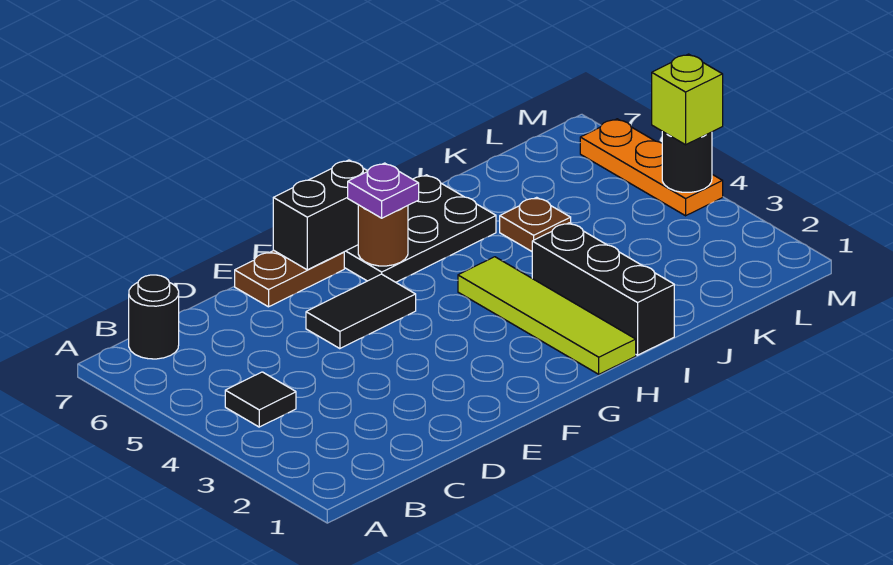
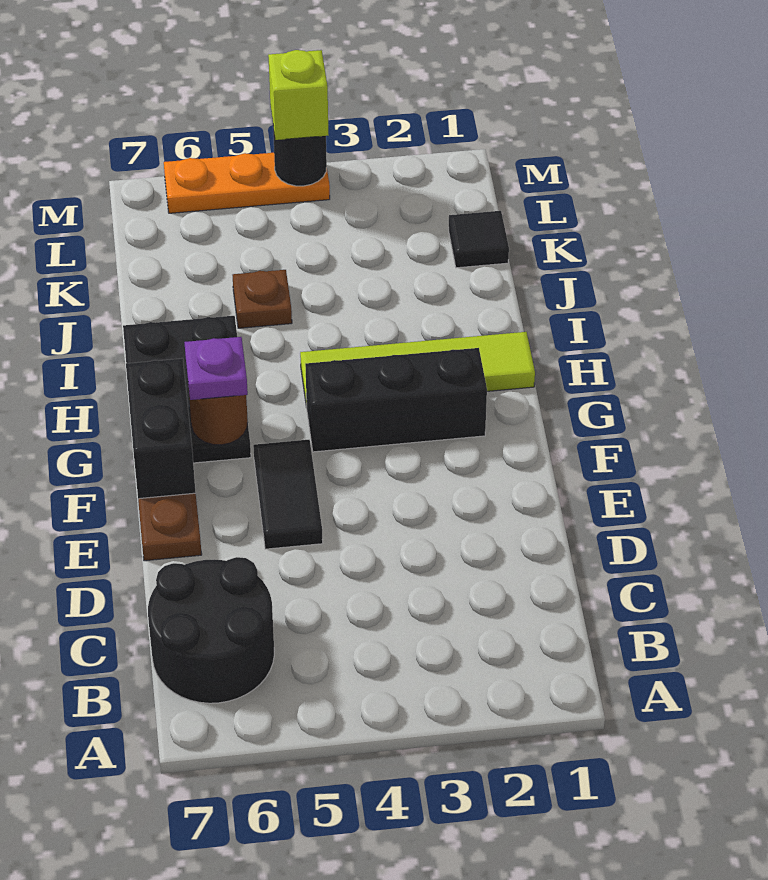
black 1x1 tile [225,372,296,427] -> black 1x1 tile moved to [449,211,509,268]
black 1x1 round brick [129,275,179,359] -> black 2x2 round brick [148,557,274,703]
black 1x3 brick [532,223,674,355] -> black 1x3 brick moved to [305,348,487,452]

